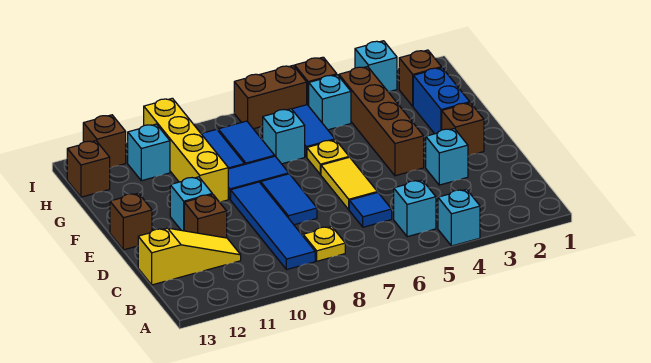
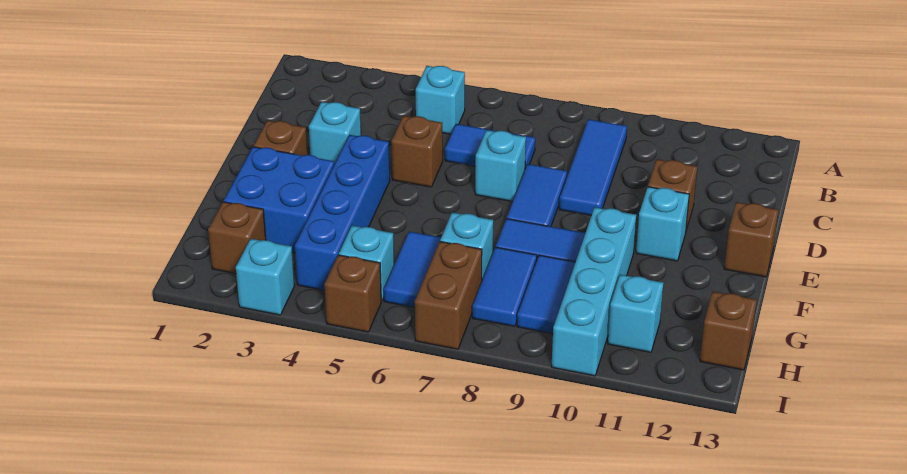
cyan 1x1 brick [438,189,480,246] -> cyan 1x1 brick moved to [475,130,526,202]
yellow 1x1 plate [303,226,345,261] -> none
blue 1x4 tile [231,182,315,270] -> blue 1x3 tile [559,119,627,215]
blue 1x1 tile [349,192,392,227] -> blue 1x2 tile [445,124,535,169]
yellow 1x3 slope [138,228,241,285] -> none
yellow 1x2 tile [321,157,377,210] -> none
brown 1x4 brick [339,67,424,176] -> blue 1x4 brick [295,135,390,290]
blue 1x2 brick [413,68,470,134] -> blue 2x2 brick [224,147,334,253]
yellow 1x1 plate [307,140,349,175] -> none
yellow 1x4 brick [144,98,228,202] -> cyan 1x4 brick [552,207,636,376]
brown 1x2 brick [234,66,307,129] -> brown 1x2 brick turned to [415,242,482,349]
brown 1x1 brick [83,115,126,168] -> brown 1x1 brick moved to [391,116,443,187]

